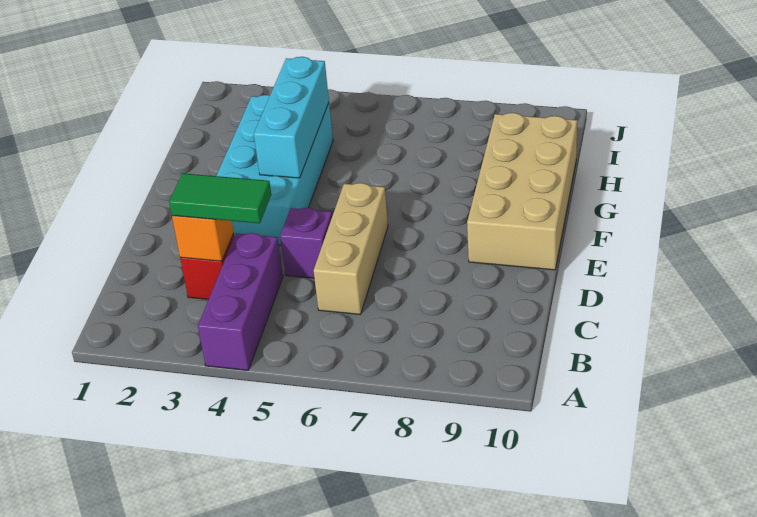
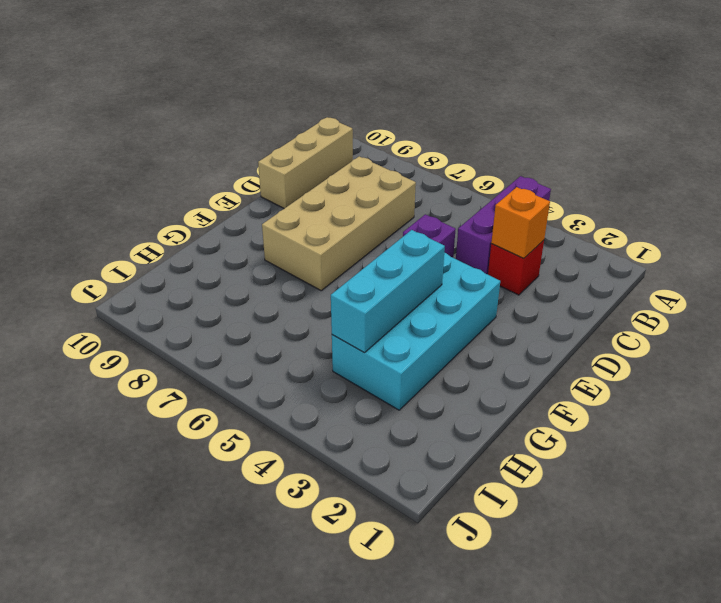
green 1x2 tile [169,173,271,223] -> none
tan 1x3 brick [314,183,388,315] -> tan 1x3 brick moved to [258,117,353,208]
tan 2x4 brick [467,113,577,270] -> tan 2x4 brick moved to [262,156,416,291]

